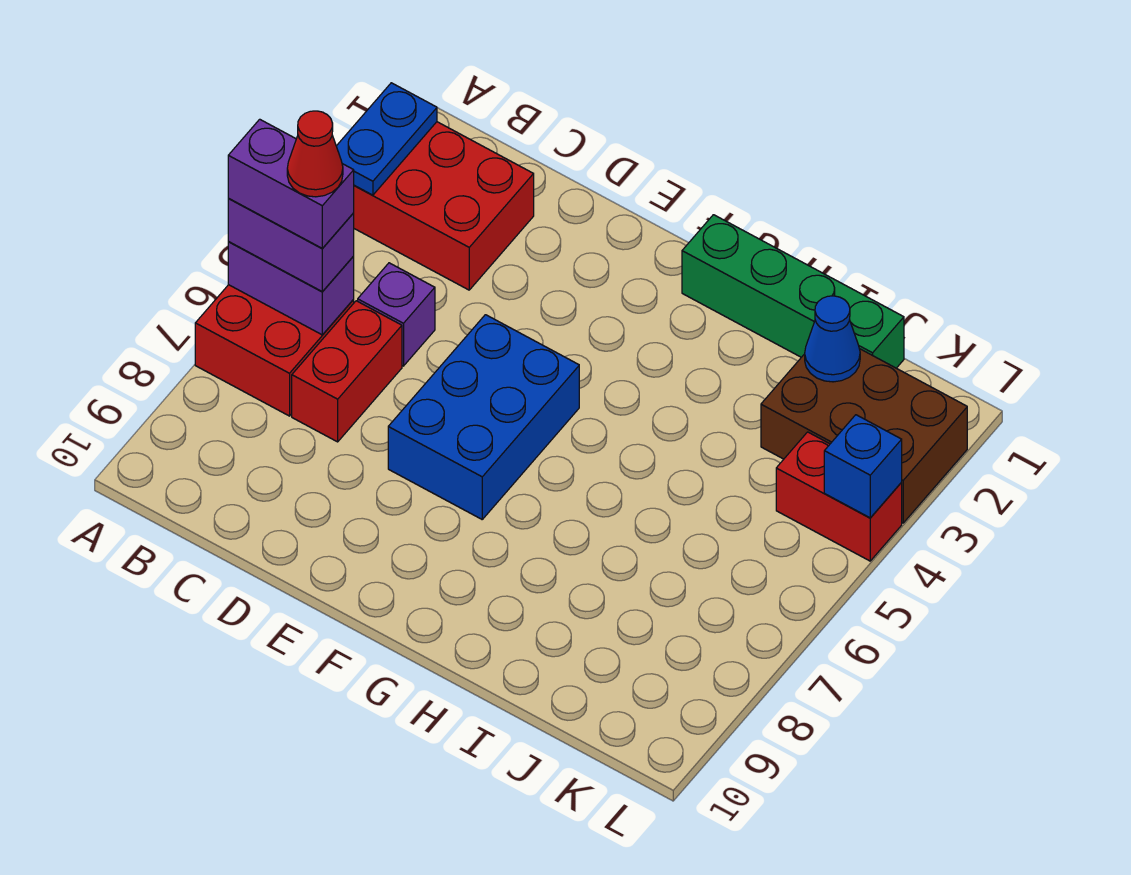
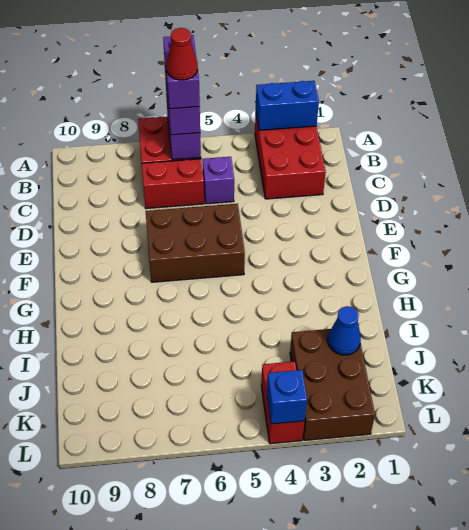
blue 1x2 plate [336,83,437,195] -> blue 1x2 brick [256,81,319,130]
blue 2x3 brick [388,315,579,519] -> brown 2x3 brick [146,204,245,282]
green 1x4 brick [682,215,904,368] -> none

